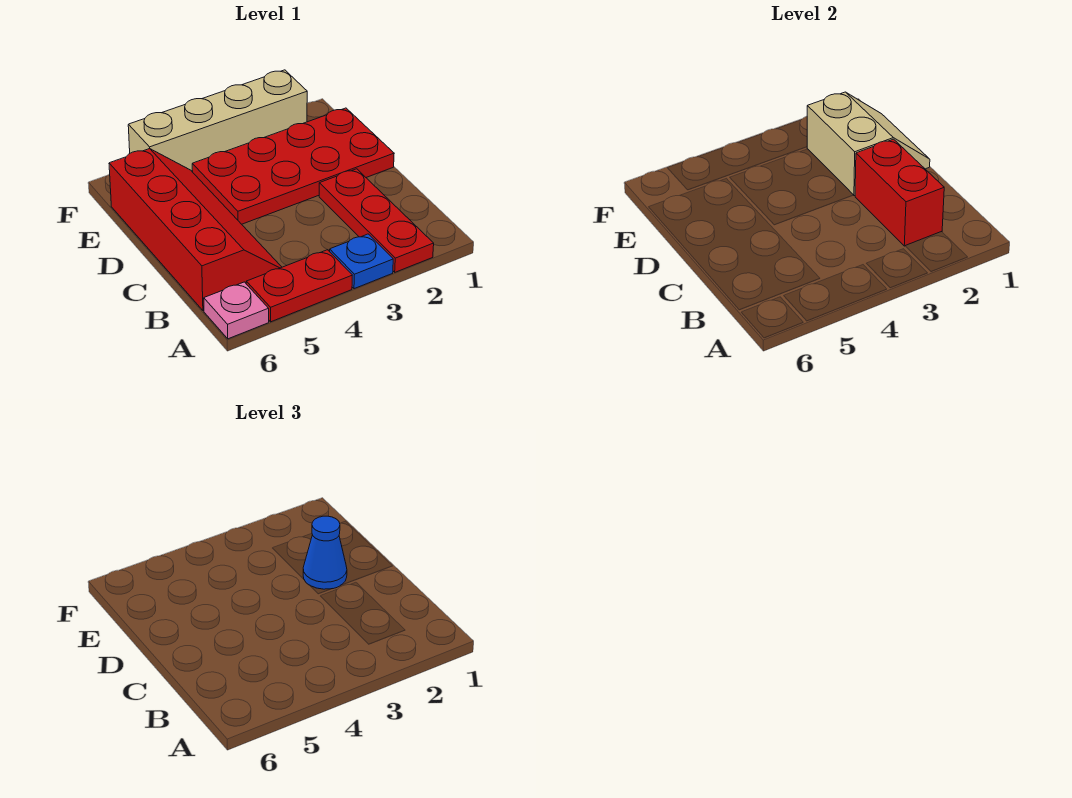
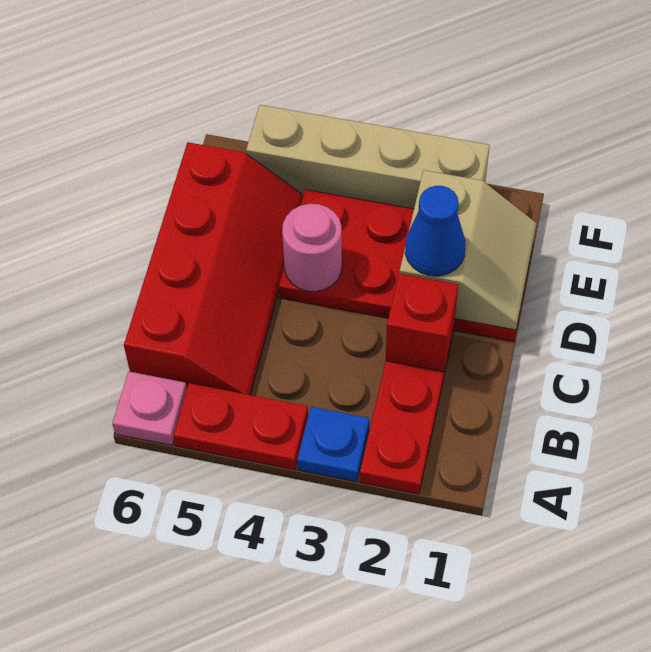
red 1x2 brick [855,139,944,246] -> red 1x1 brick [386,273,458,372]
none -> pink 1x1 round brick [282,204,342,292]

